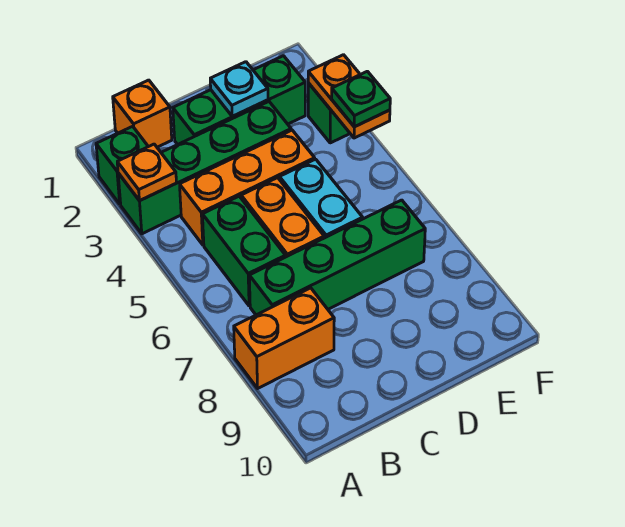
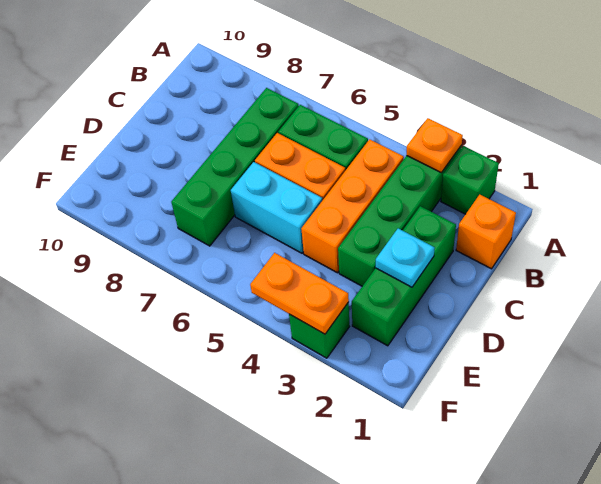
orange 1x2 brick [234,288,334,388] -> none
green 1x1 plate [332,71,390,127] -> none

